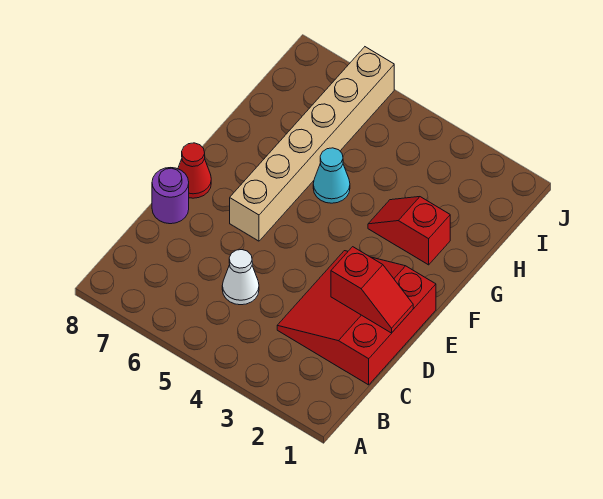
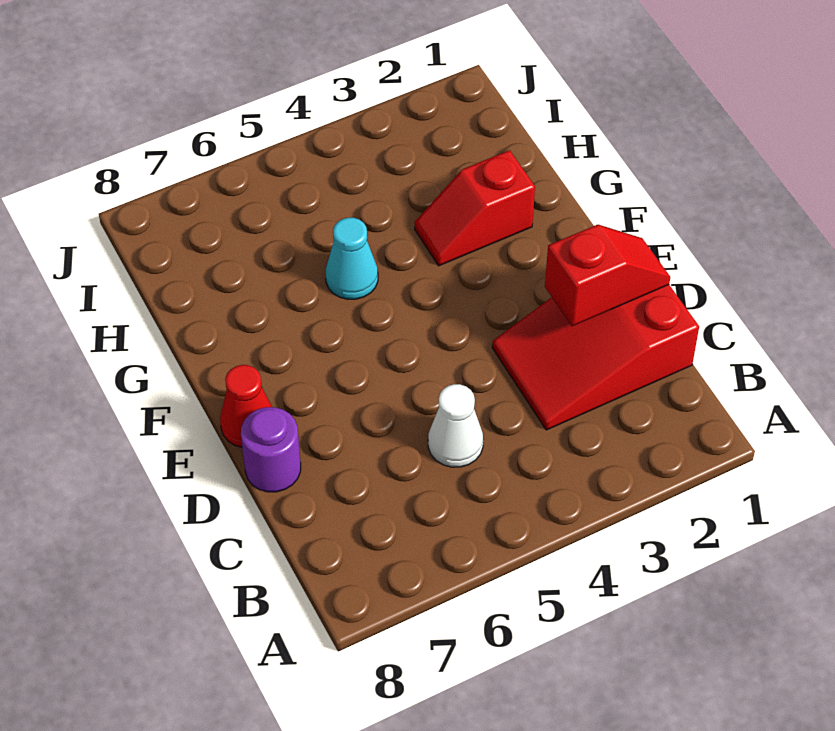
red 3x3 slope [277,251,436,385] -> red 2x3 slope [492,285,699,430]
tan 1x6 brick [230,47,394,241] -> none

